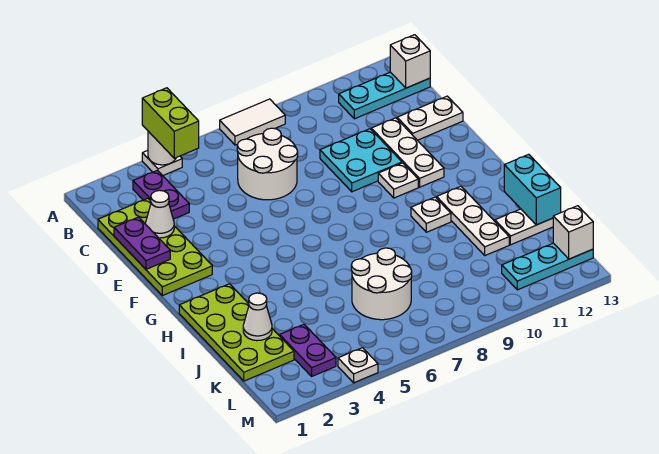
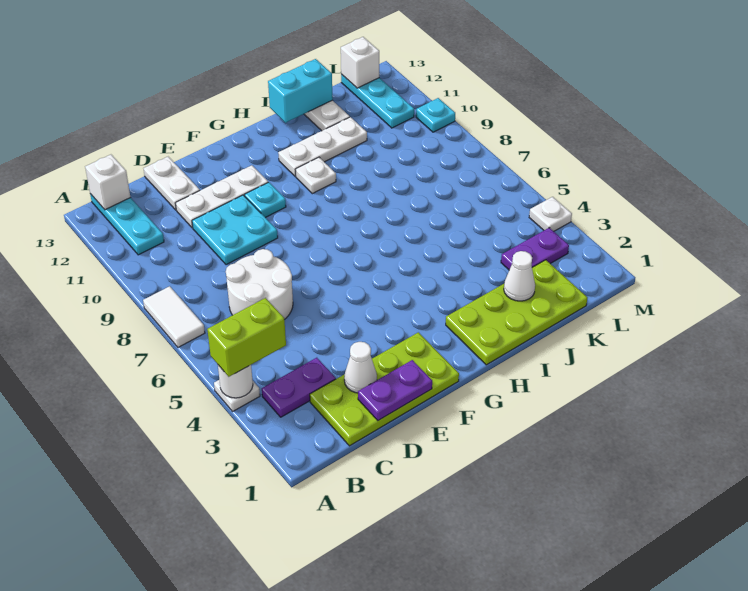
white 1x1 plate [378,163,418,198] -> cyan 1x1 plate [245,182,286,218]
white 2x2 round brick [351,248,412,320] -> none
none -> cyan 1x1 plate [416,98,455,132]

